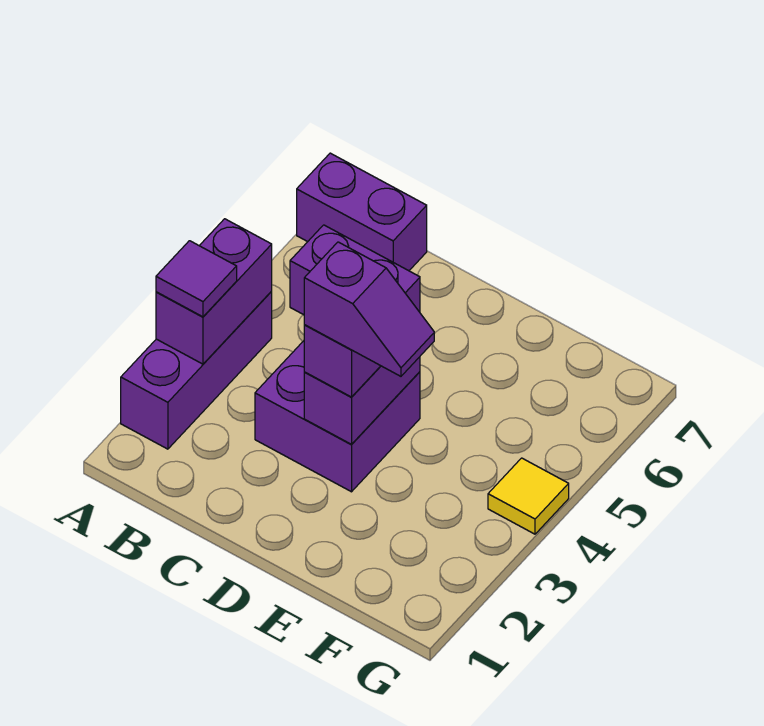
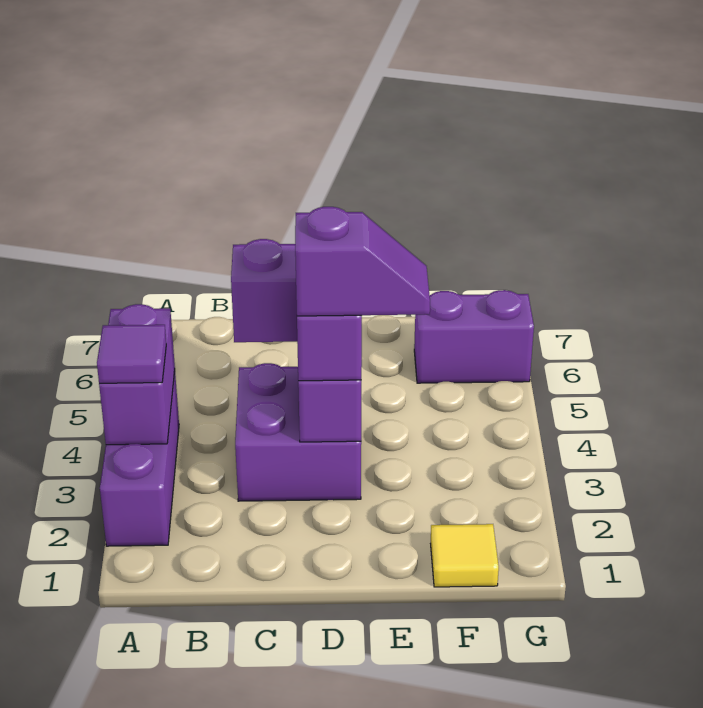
purple 1x2 brick [297,153,427,271] -> purple 1x2 brick moved to [414,290,534,383]
yellow 1x1 tile [488,458,569,534] -> yellow 1x1 tile moved to [431,524,499,587]

